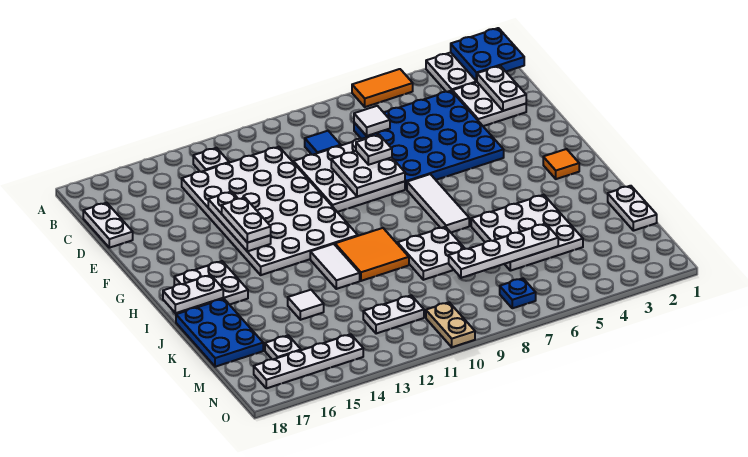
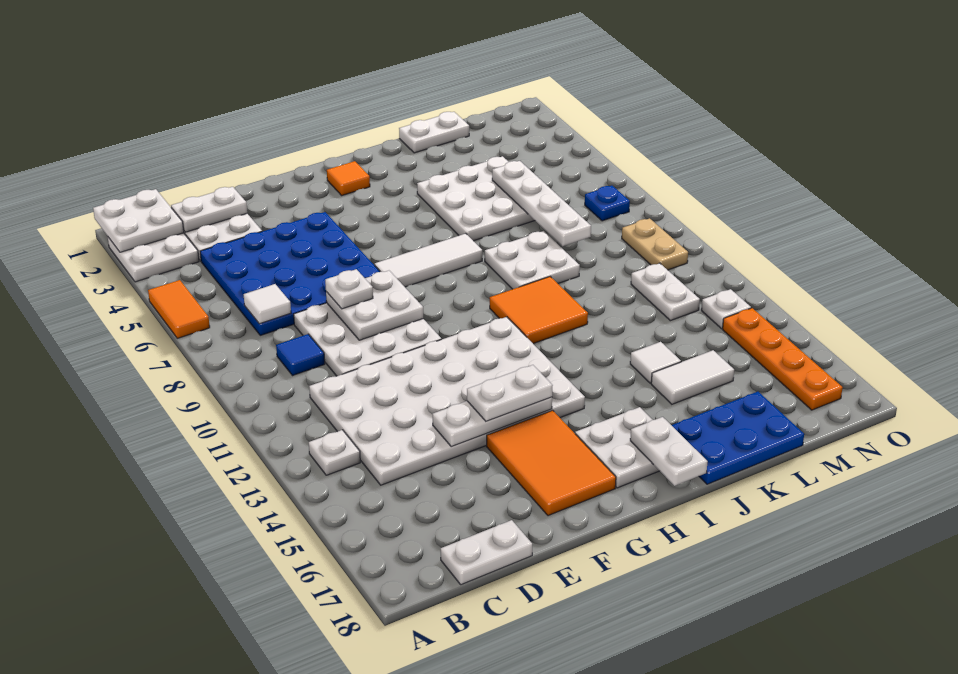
blue 2x2 plate [451,28,524,81] -> white 2x2 plate [93,189,184,252]
none -> orange 2x3 tile [487,410,616,516]
white 1x2 tile [310,244,360,289] -> white 1x2 tile moved to [651,350,734,404]
white 1x1 plate [265,335,301,359] -> white 1x1 plate moved to [701,289,751,329]
tan 1x2 plate [426,302,475,347] -> tan 1x2 plate turned to [622,218,688,270]
white 1x4 plate [254,334,363,388] -> orange 1x4 plate [723,308,843,410]

